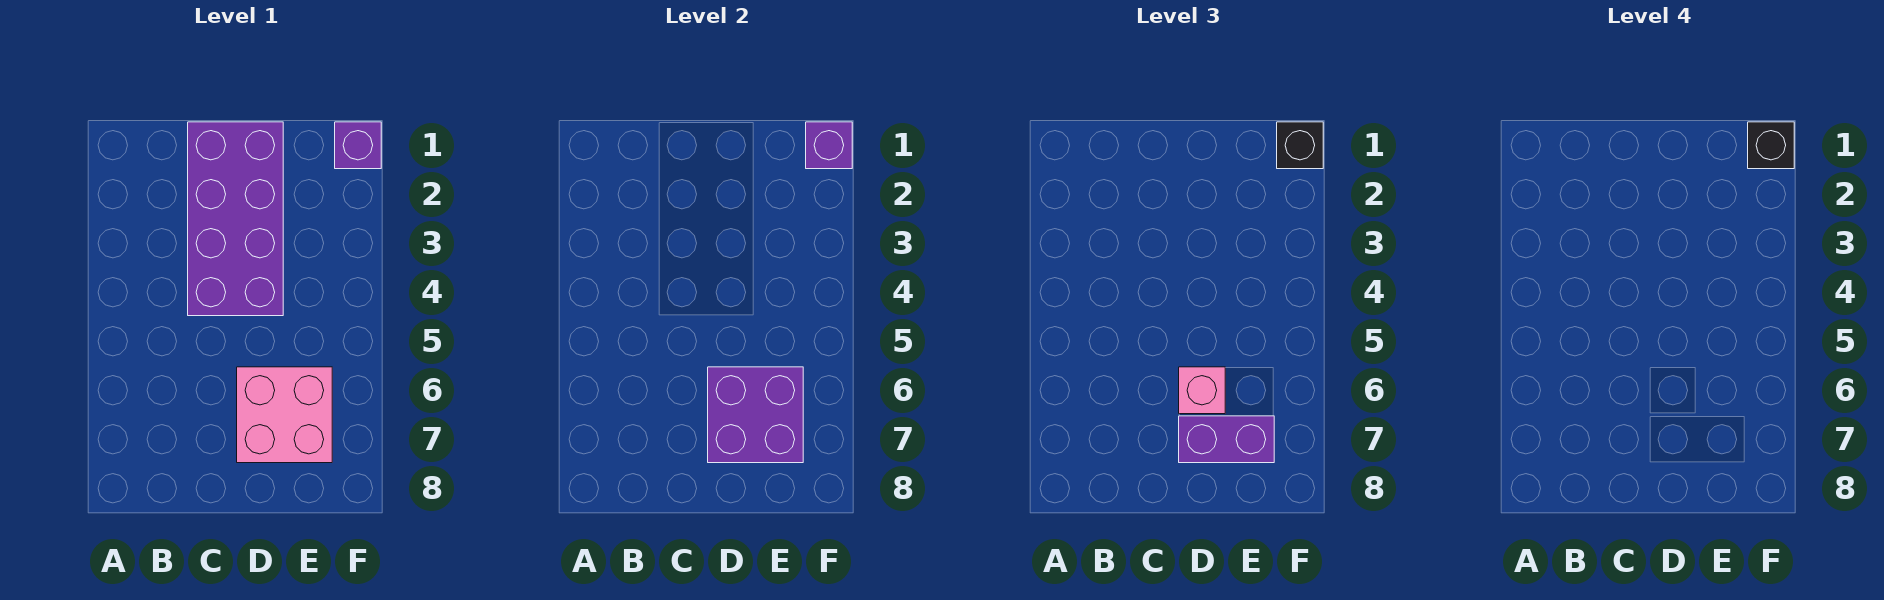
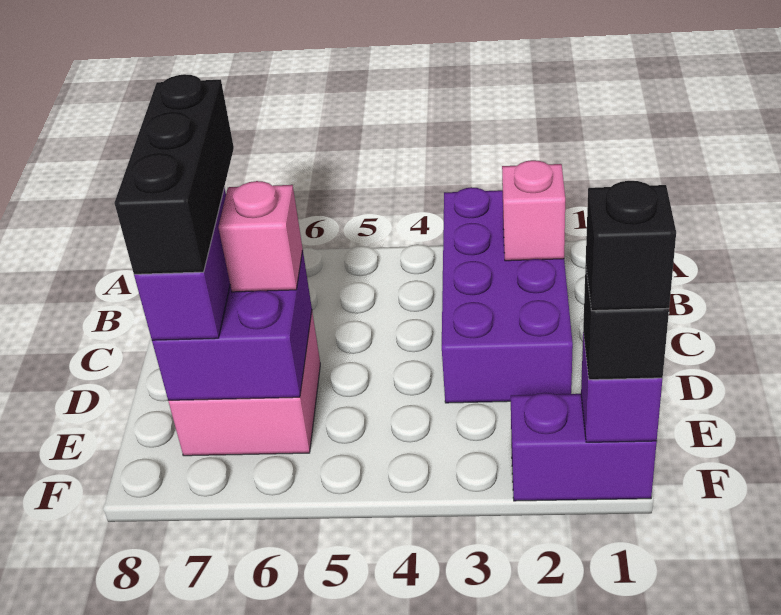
none -> pink 1x1 brick [502,160,565,261]
purple 2x4 brick [188,122,283,316] -> purple 2x4 brick turned to [442,187,573,403]
none -> black 1x3 brick [114,74,234,274]
purple 1x1 brick [335,122,381,169] -> purple 1x2 brick [511,393,657,501]

